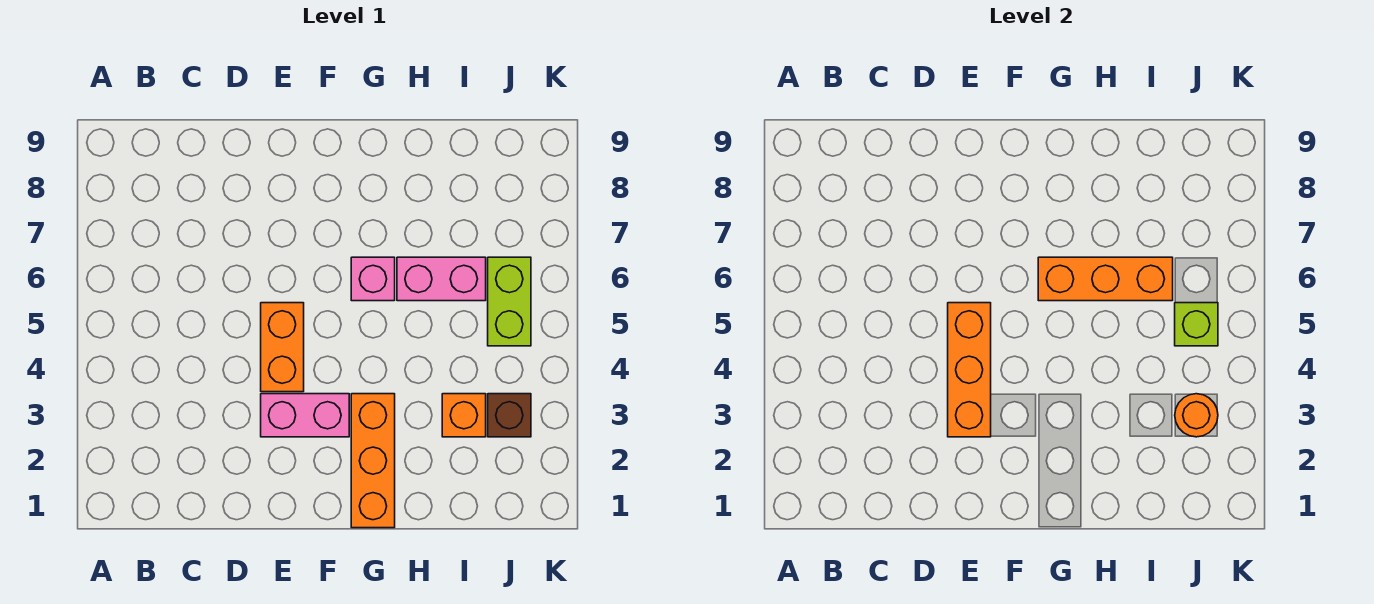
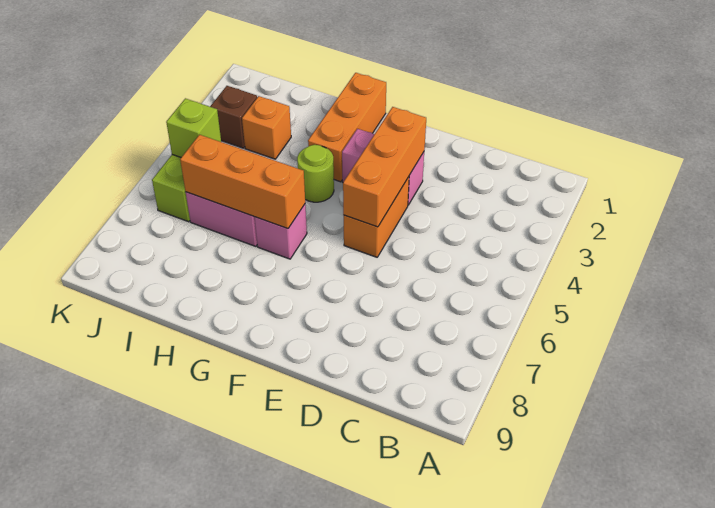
none -> lime 1x1 round brick [297,145,334,202]
orange 1x1 round brick [1175,394,1218,437] -> none

